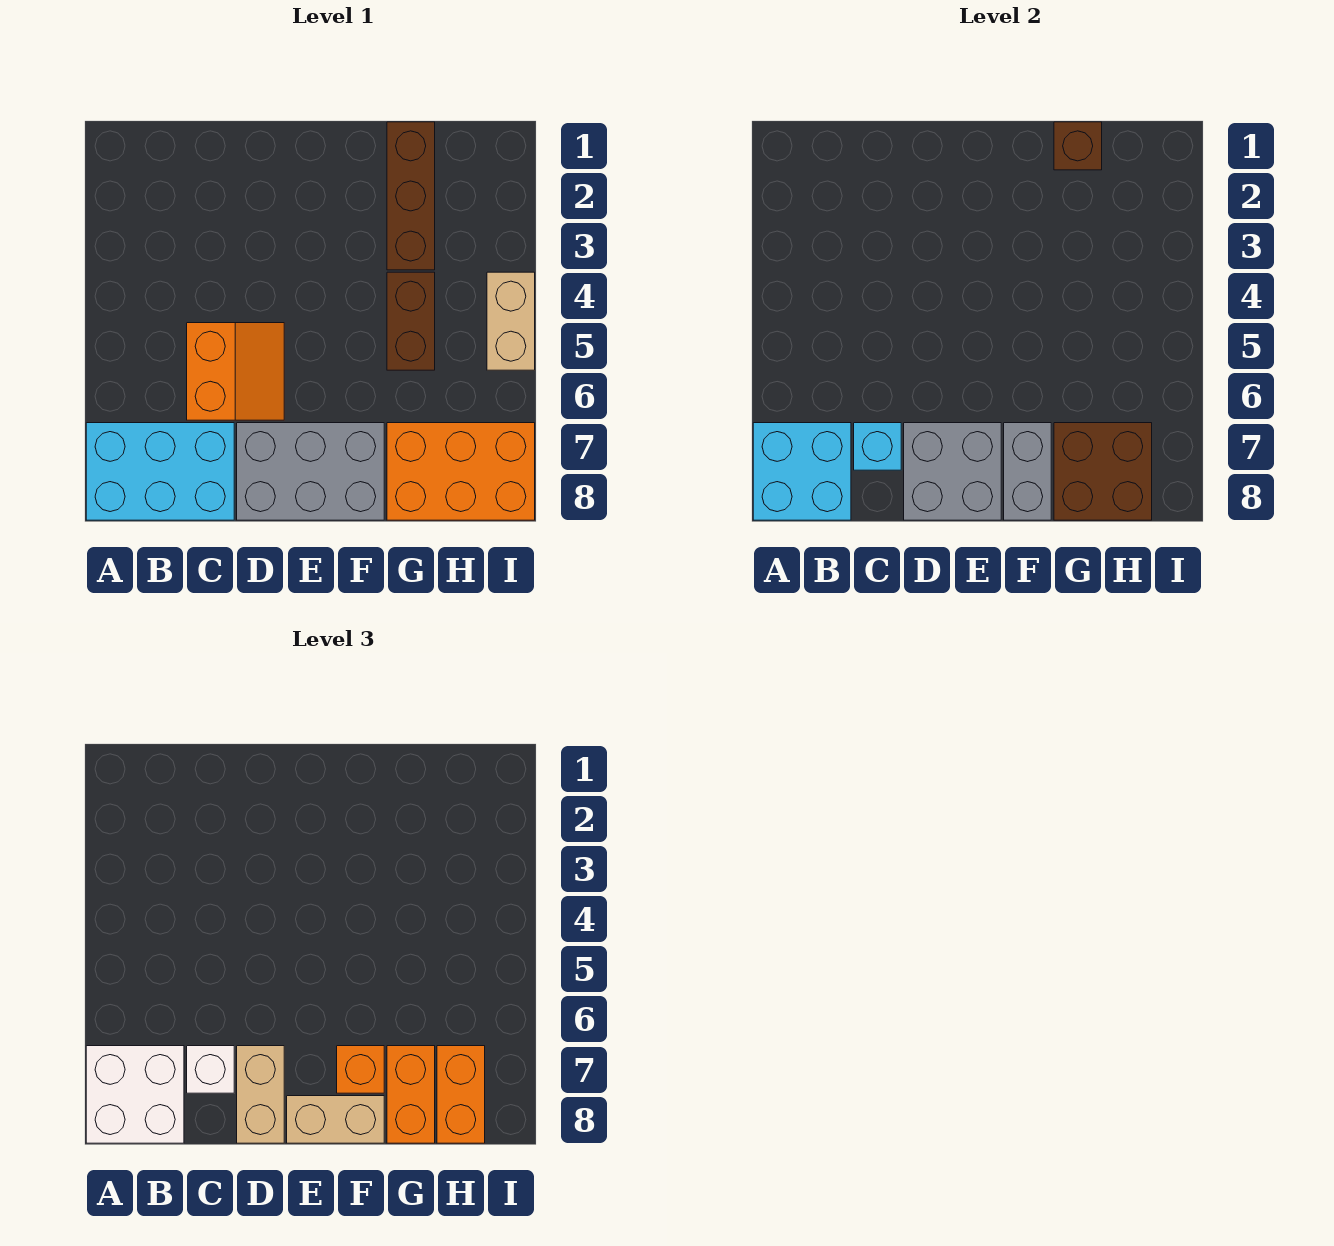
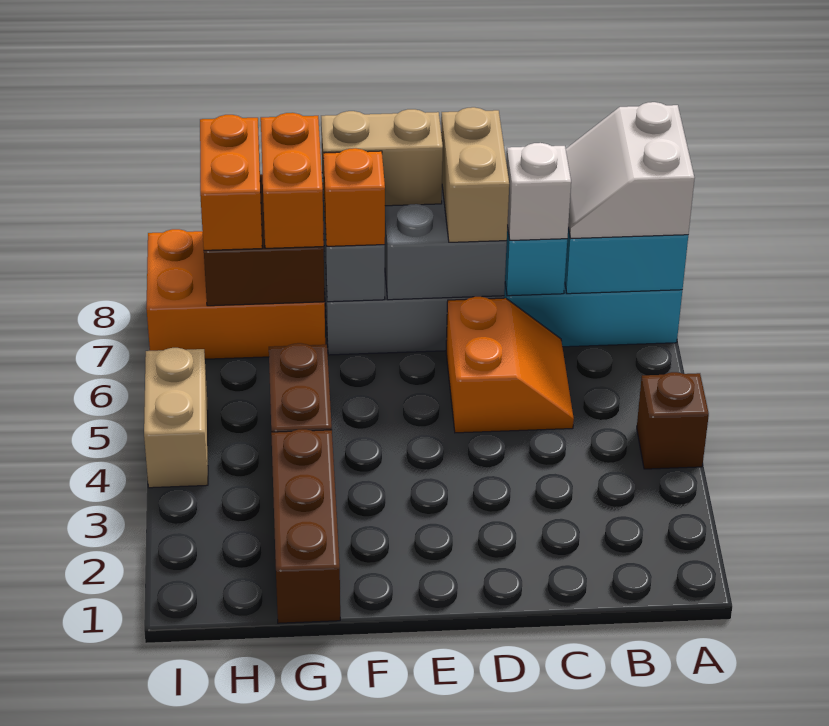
white 2x2 brick [86,1046,184,1143] -> white 2x2 slope [566,102,695,239]
orange 2x2 slope [187,323,284,420] -> orange 2x2 slope turned to [446,297,574,433]
brown 1x1 brick [1054,122,1102,170] -> brown 1x1 brick moved to [637,372,709,469]

